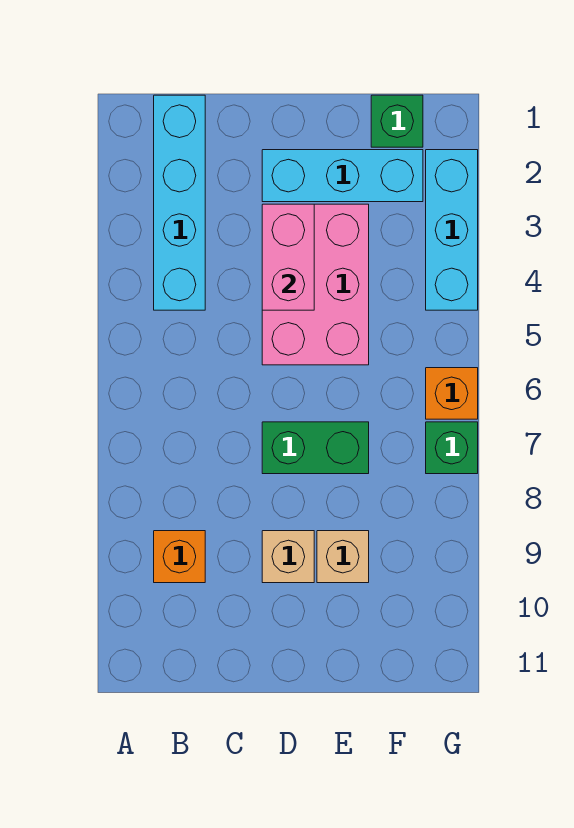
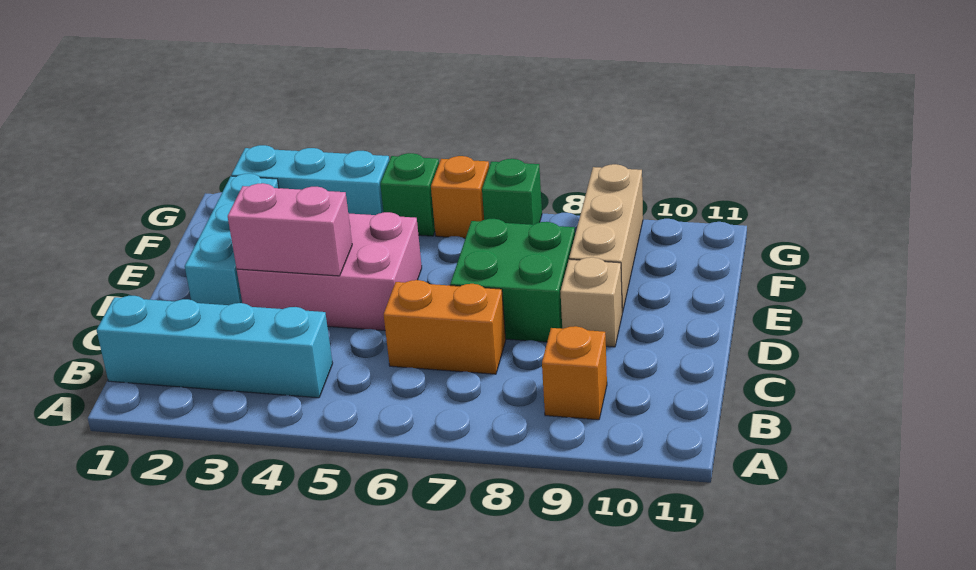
none -> orange 1x2 brick [384,280,506,374]
green 1x2 brick [262,422,369,474] -> green 2x2 brick [450,219,575,342]
tan 1x1 brick [317,531,369,583] -> tan 1x3 brick [569,164,643,313]
green 1x1 brick [371,95,423,147] -> green 1x1 brick moved to [380,153,439,236]

